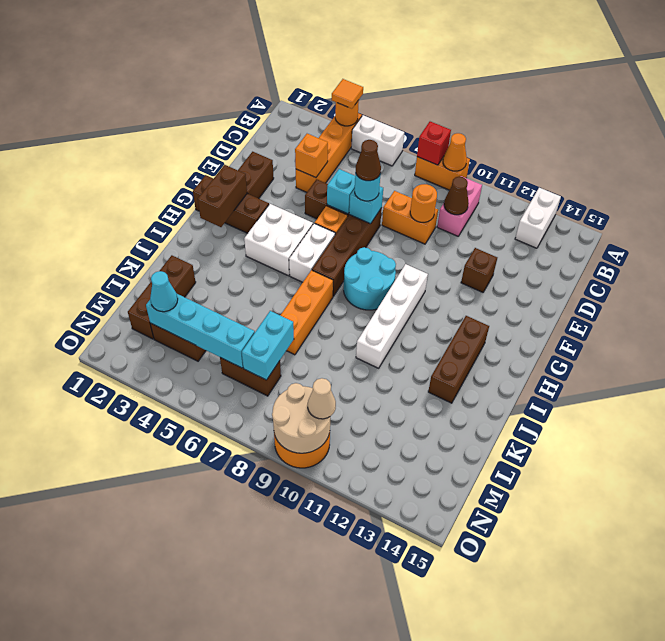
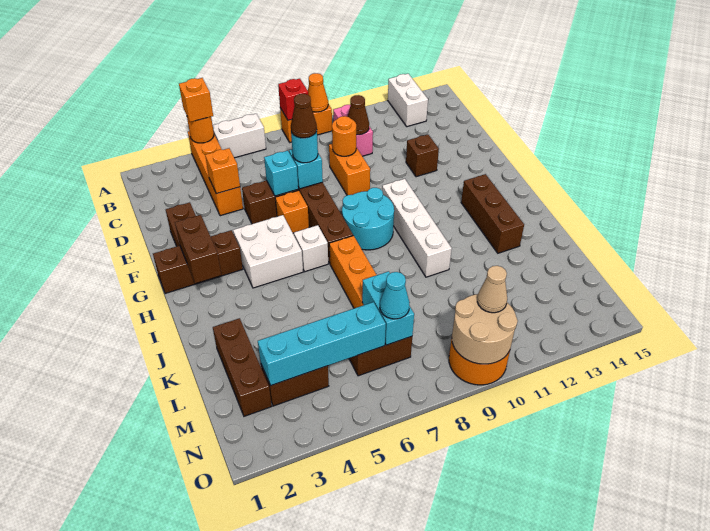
orange 1x1 tile [332,79,363,109] -> orange 1x1 brick [179,78,213,122]
orange 1x2 brick [382,191,438,244] -> orange 1x2 brick turned to [329,144,370,195]
white 1x2 brick [289,223,335,282] -> white 1x1 brick [294,225,328,272]
cyan 1x1 cone [150,271,178,312] -> cyan 1x1 cone moved to [380,272,410,319]

